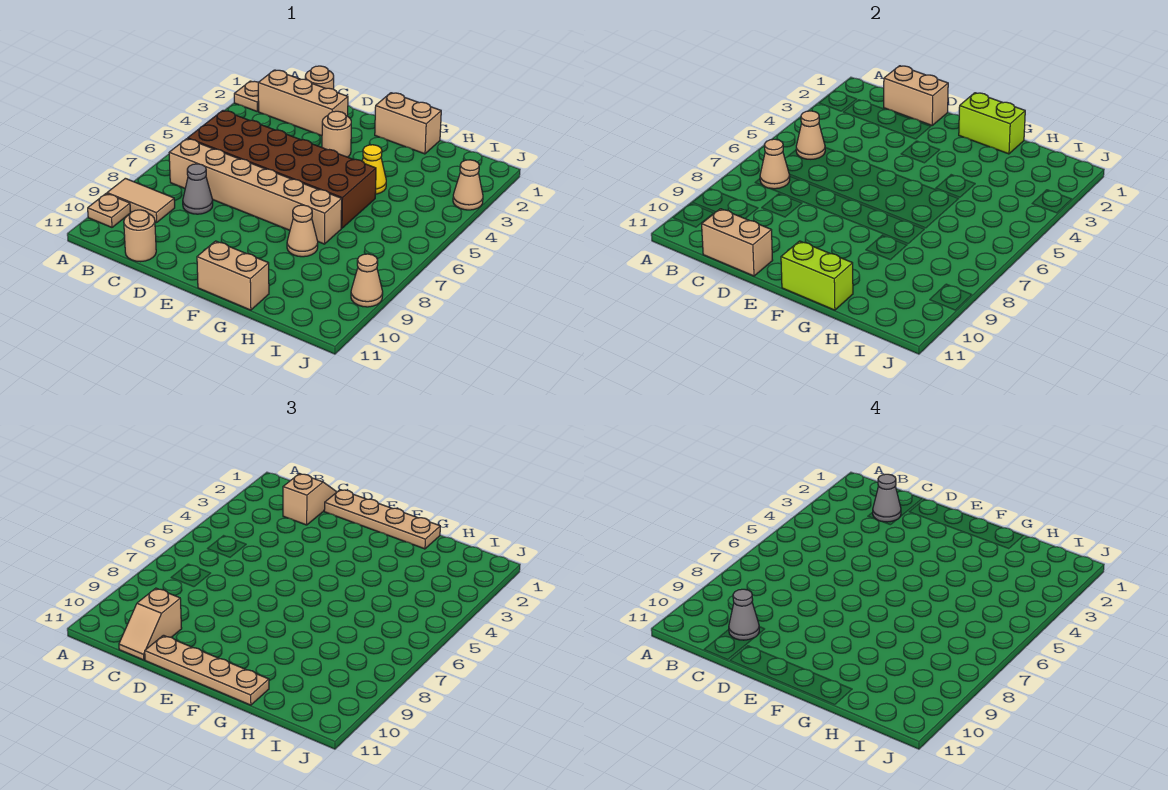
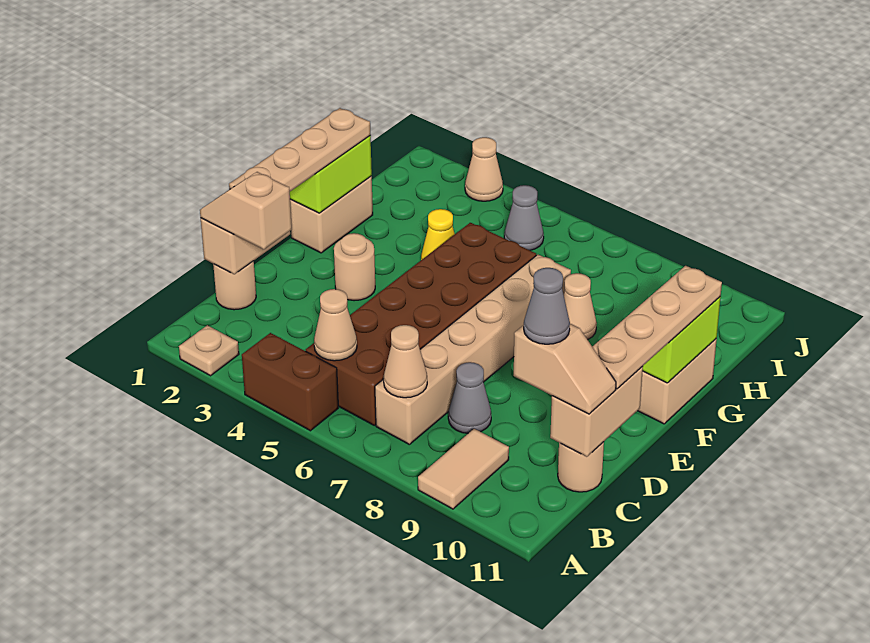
none -> brown 1x2 brick [242,333,338,431]
tan 1x1 plate [88,193,131,227] -> none
tan 1x3 brick [258,70,348,136] -> none
grey 1x1 cone [873,474,901,522] -> grey 1x1 cone moved to [504,185,544,250]
tan 1x1 cone [351,254,383,307] -> none

